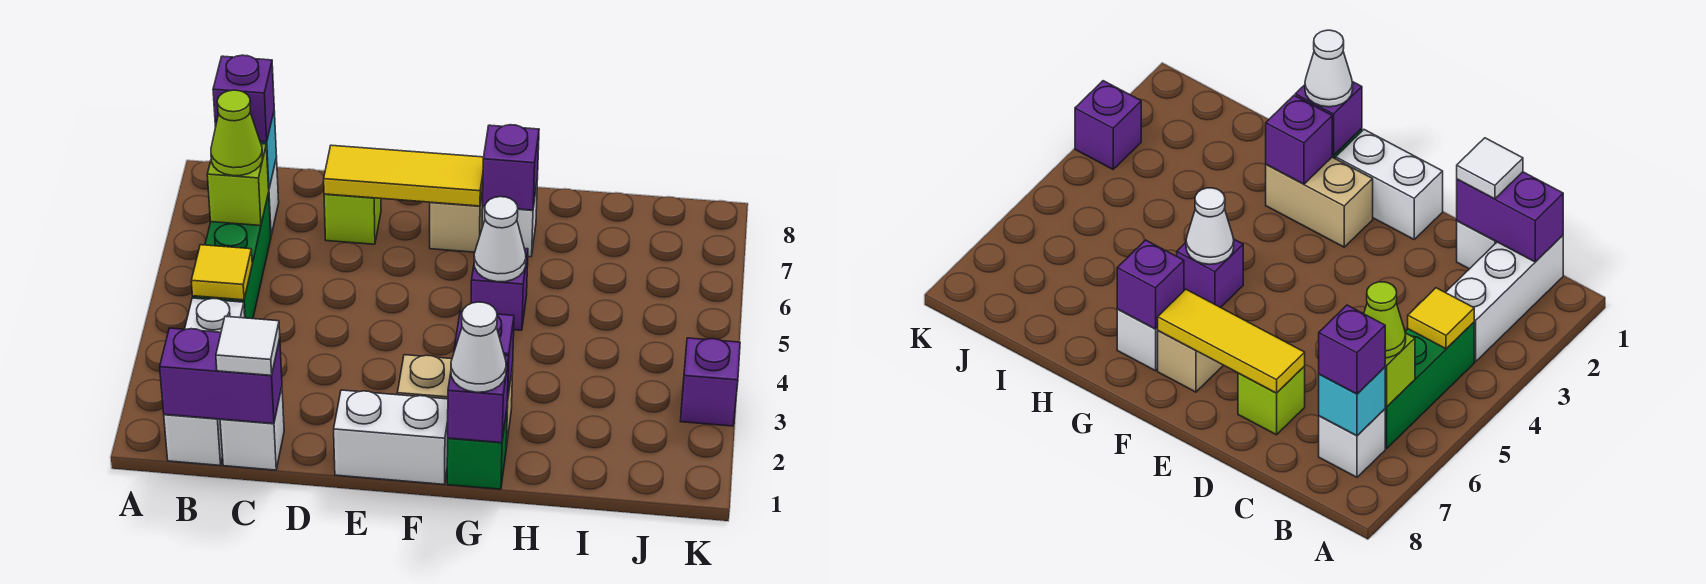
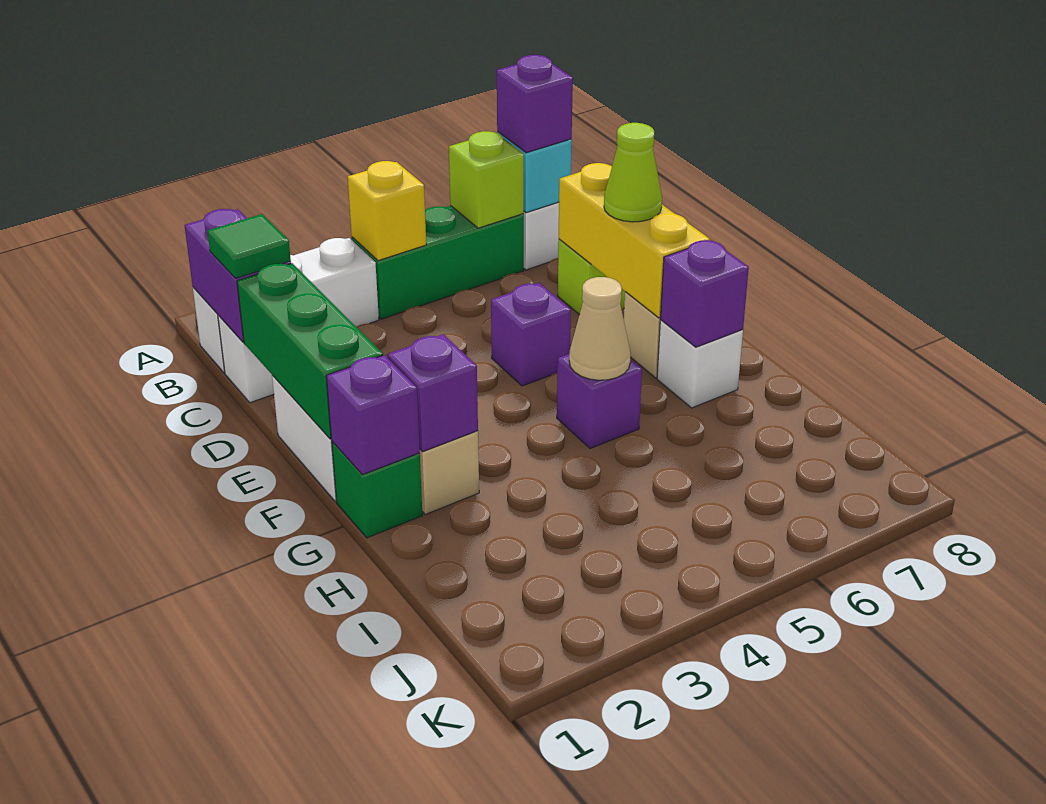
yellow 1x1 tile [191,245,252,300] -> yellow 1x1 brick [348,161,426,261]
lime 1x1 cone [211,90,262,176] -> lime 1x1 cone moved to [604,123,662,222]
white 1x1 tile [216,316,280,375] -> green 1x1 tile [208,214,291,278]
none -> green 1x3 brick [237,263,383,439]
yellow 1x3 tile [324,145,484,206] -> yellow 1x3 brick [559,163,710,318]
white 1x1 cone [451,302,506,392] -> none
white 1x1 cone [474,197,526,282] -> tan 1x1 cone [569,277,630,380]
purple 1x1 brick [680,338,740,426] -> purple 1x1 brick moved to [491,283,571,386]

